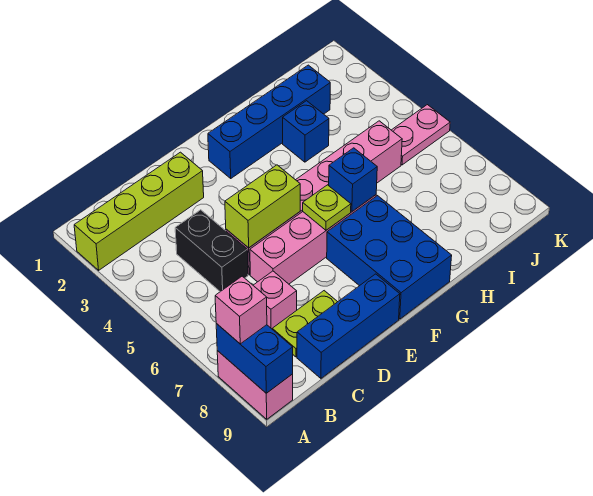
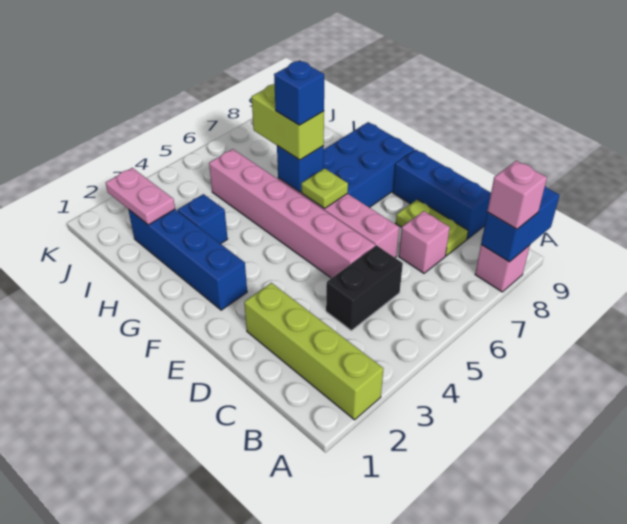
pink 1x2 brick [217,351,293,419] -> pink 1x1 brick [475,245,530,292]
lime 1x2 brick [225,165,300,248] -> lime 1x2 brick moved to [252,84,324,160]
none -> blue 1x1 brick [274,60,324,125]
pink 1x2 plate [392,105,450,165] -> pink 1x2 plate moved to [106,168,175,225]

